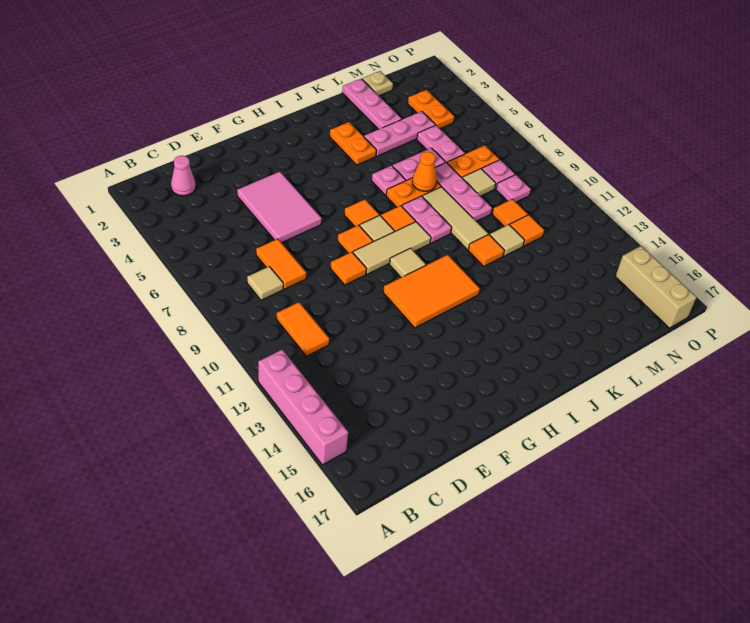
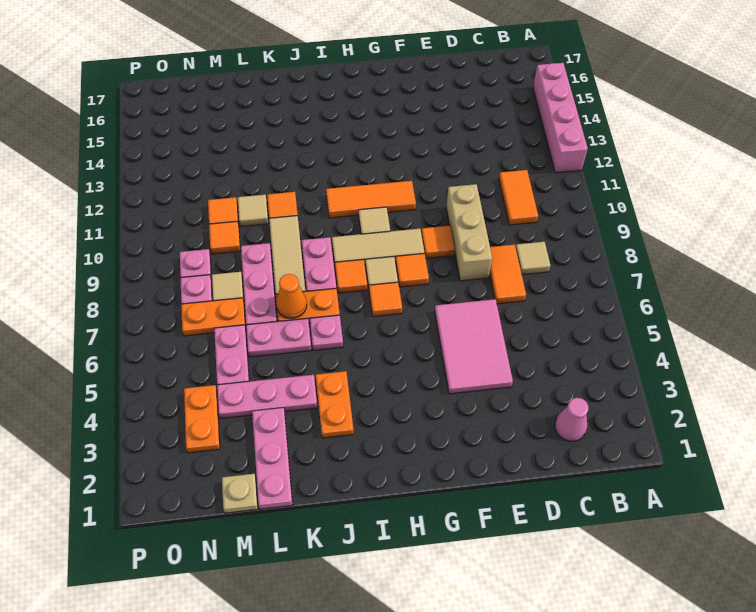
orange 2x3 tile [383,255,480,328] -> orange 1x3 tile [326,181,416,218]
tan 1x3 brick [615,246,697,328] -> tan 1x3 brick moved to [446,184,492,281]

